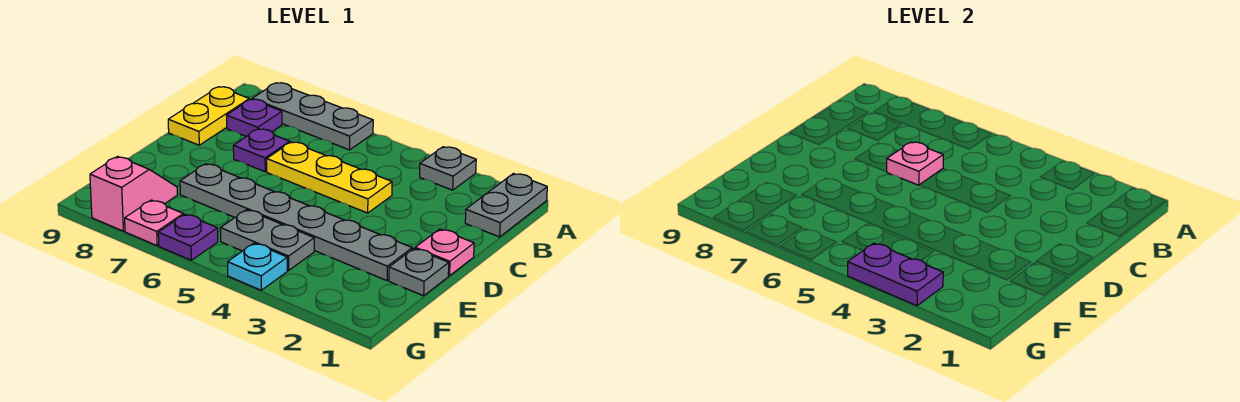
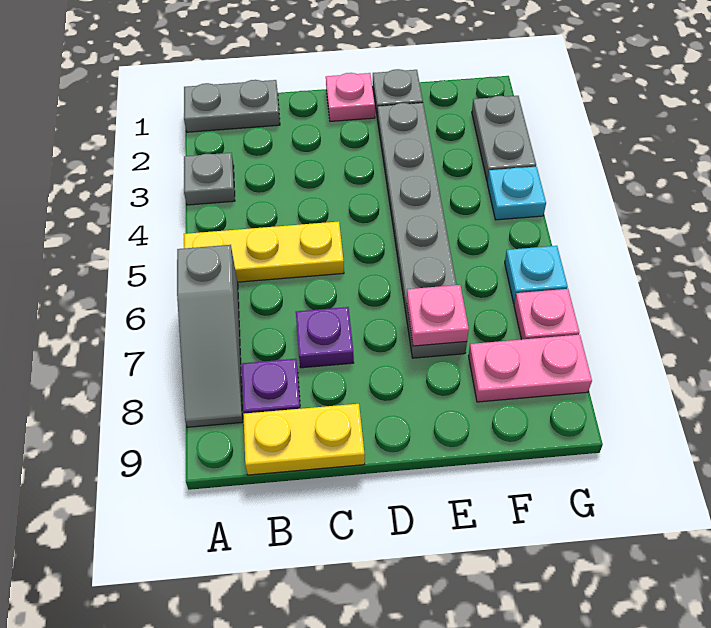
grey 1x3 plate [252,83,373,150] -> grey 1x3 slope [177,245,243,427]
yellow 1x3 plate [267,142,392,213] -> yellow 1x3 plate turned to [184,221,344,282]
pink 1x1 plate [887,142,943,185] -> pink 1x1 plate moved to [407,285,469,346]
grey 1x2 plate [220,210,314,270] -> grey 1x2 plate moved to [472,96,536,182]
pink 1x2 slope [90,156,178,231] -> pink 1x2 plate [468,335,592,402]
purple 1x2 plate [848,243,943,306] -> none
purple 1x1 plate [158,214,218,260] -> cyan 1x1 plate [505,246,568,303]

